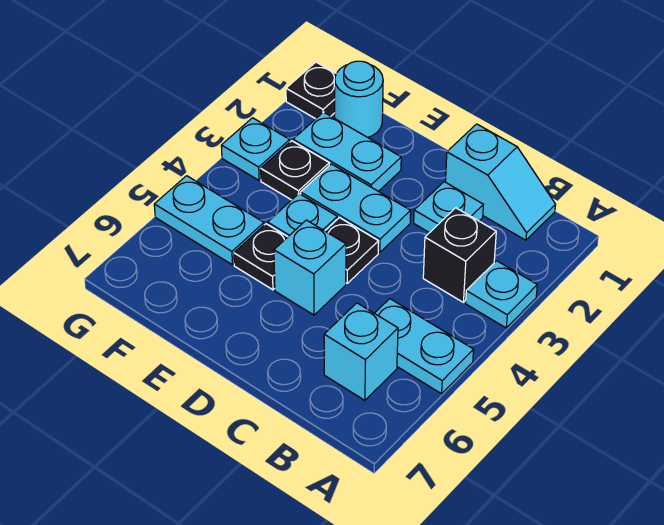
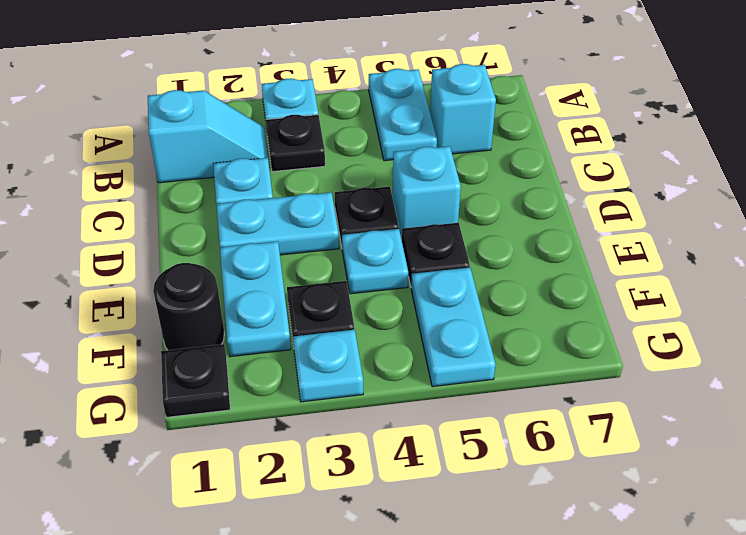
cyan 1x2 slope [446,124,556,240] -> cyan 1x2 slope turned to [148,90,268,183]
black 1x1 brick [423,208,496,302] -> black 1x1 plate [266,115,325,172]
cyan 1x2 plate [301,164,411,253] -> cyan 1x2 plate turned to [216,192,339,255]
cyan 1x1 round brick [335,61,383,137] -> black 1x1 round brick [153,263,224,350]

